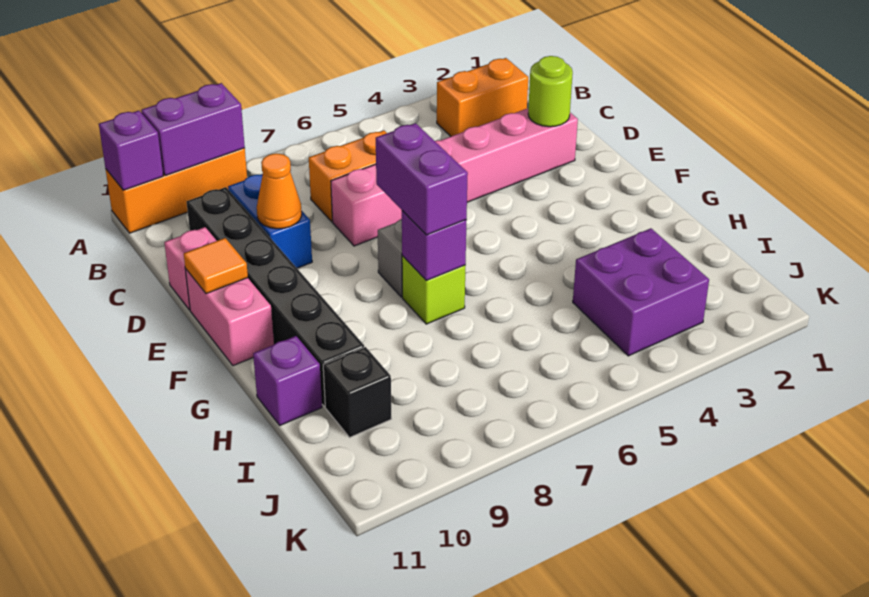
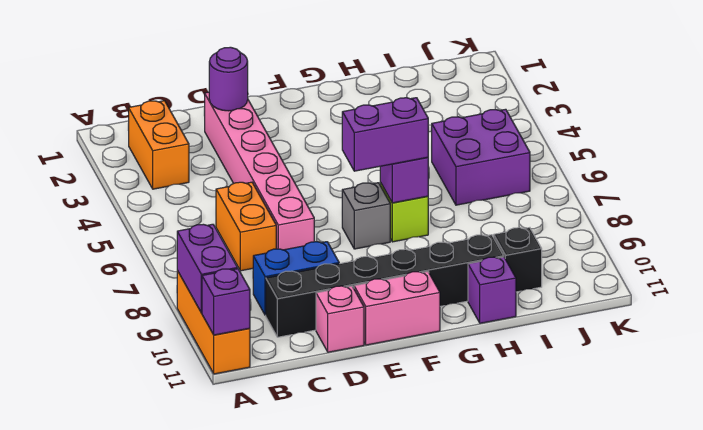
lime 1x1 round brick [528,56,573,127] -> purple 1x1 round brick [209,47,248,111]
orange 1x1 cone [257,153,302,229] -> none
orange 1x1 tile [184,238,248,294] -> none
purple 2x2 brick [573,228,709,356] -> purple 2x2 brick moved to [432,109,530,205]

